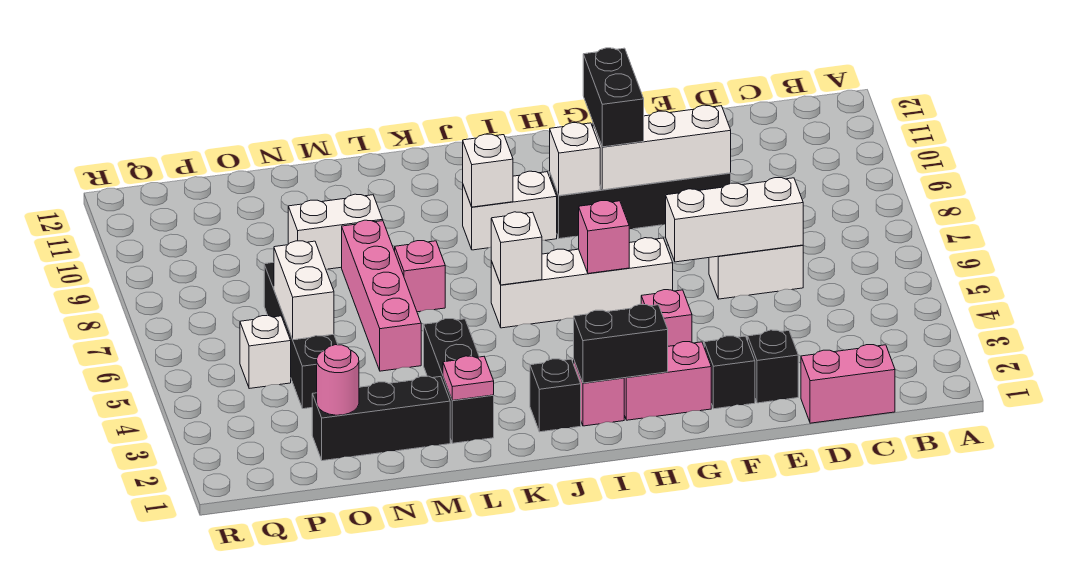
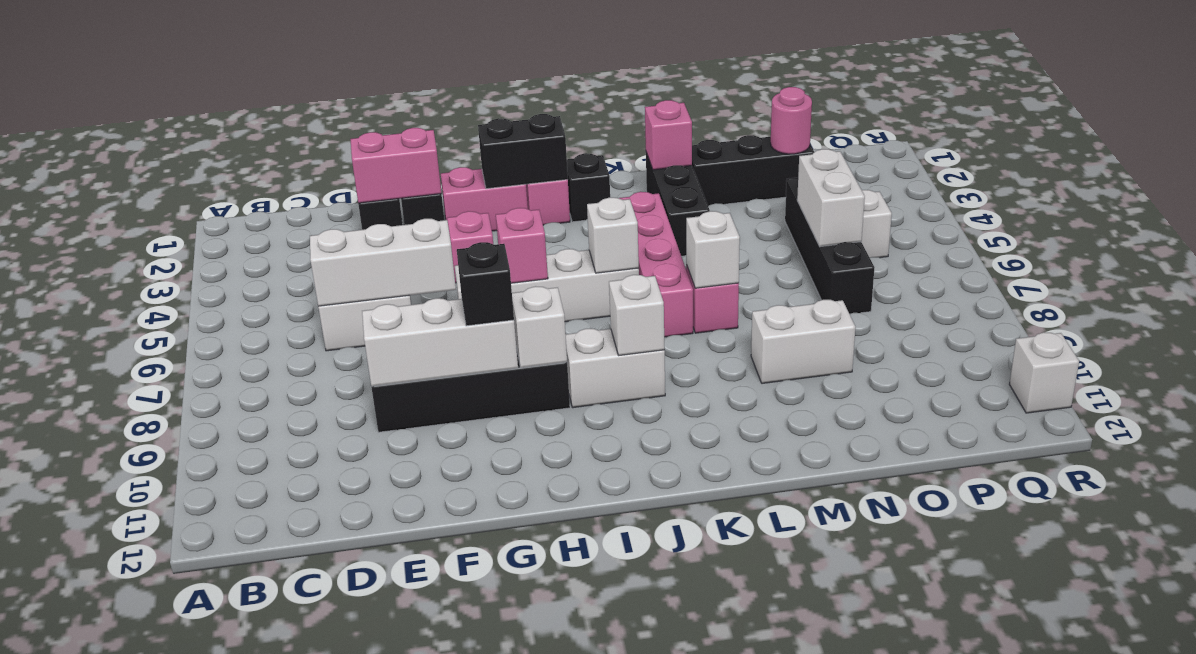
pink 1x2 brick [801,345,895,423] -> pink 1x2 brick moved to [350,128,441,203]
black 1x2 brick [583,48,644,147] -> black 1x1 brick [457,242,514,326]
pink 1x1 plate [443,356,494,400] -> pink 1x1 brick [645,100,692,170]
none -> white 1x1 brick [686,211,740,288]
pink 1x4 brick [342,220,421,371] -> pink 1x4 brick moved to [619,192,693,337]
none -> white 1x1 brick [1009,332,1079,413]

